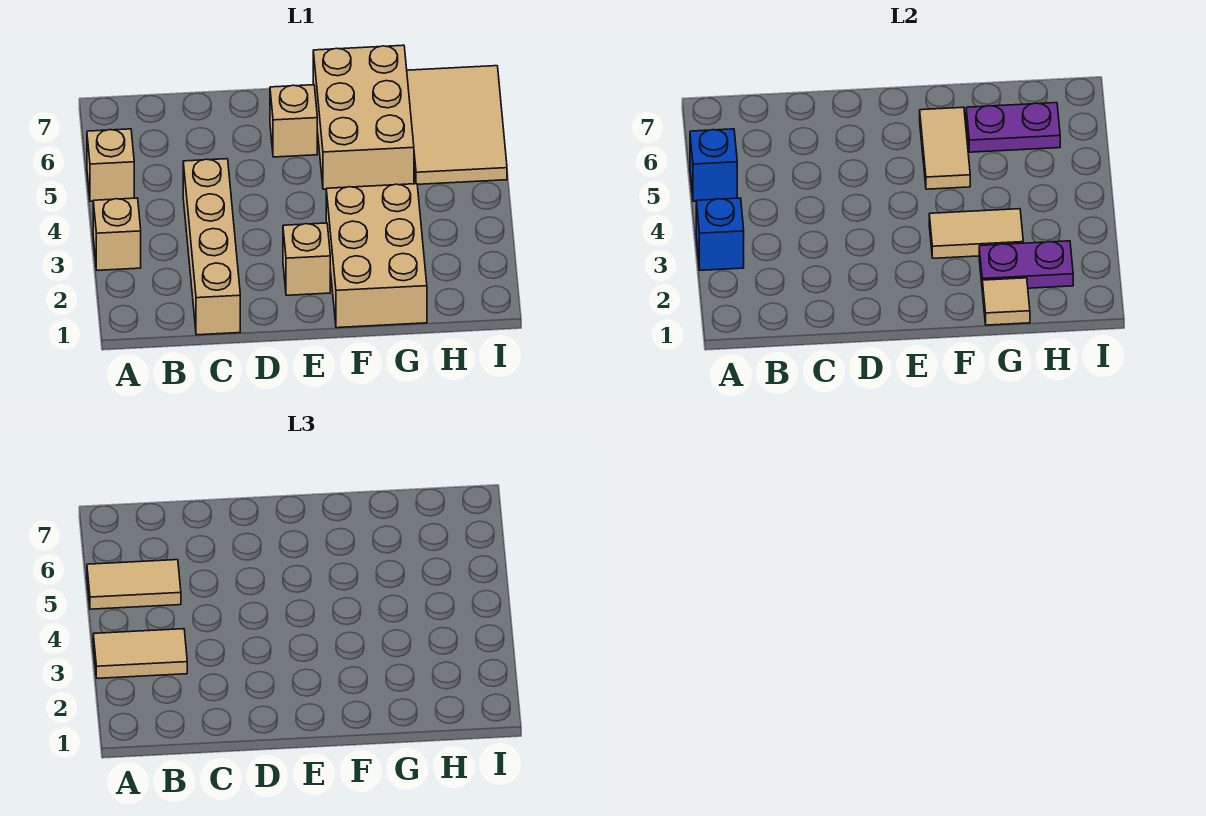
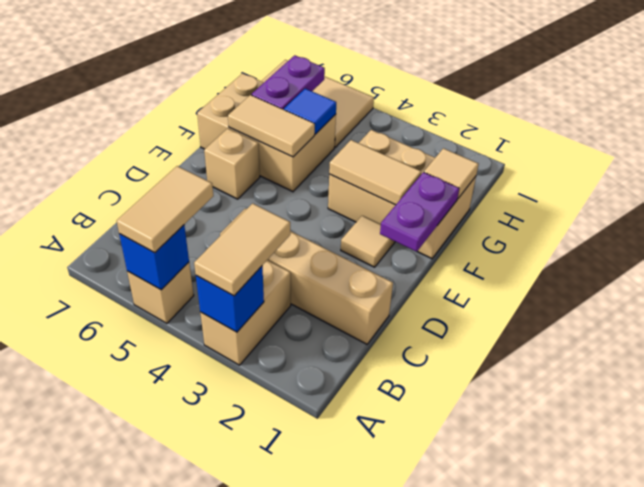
tan 1x1 brick [93,198,141,270] -> tan 1x2 brick [200,260,291,365]
tan 1x1 brick [283,223,330,295] -> tan 1x1 tile [341,216,395,267]
tan 1x2 tile [929,209,1023,258] -> tan 1x2 tile turned to [329,140,421,205]
purple 1x2 plate [979,241,1073,288] -> purple 1x2 plate moved to [380,172,459,252]
none -> blue 1x1 tile [284,89,336,134]

